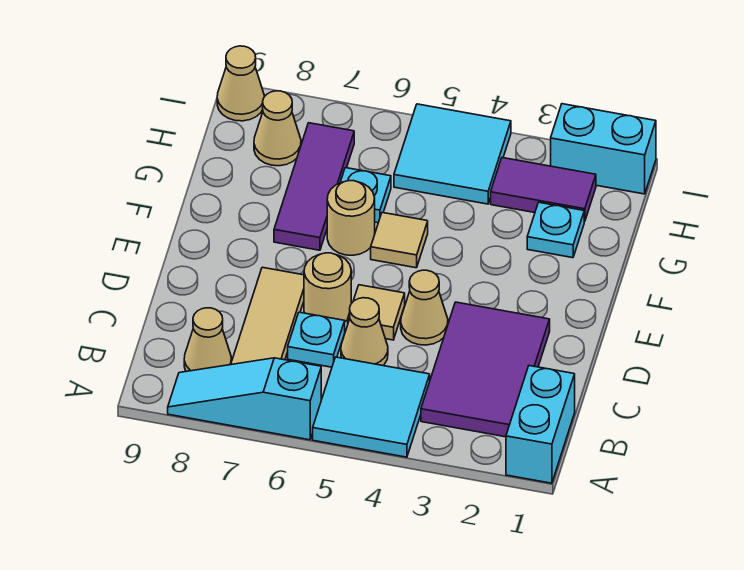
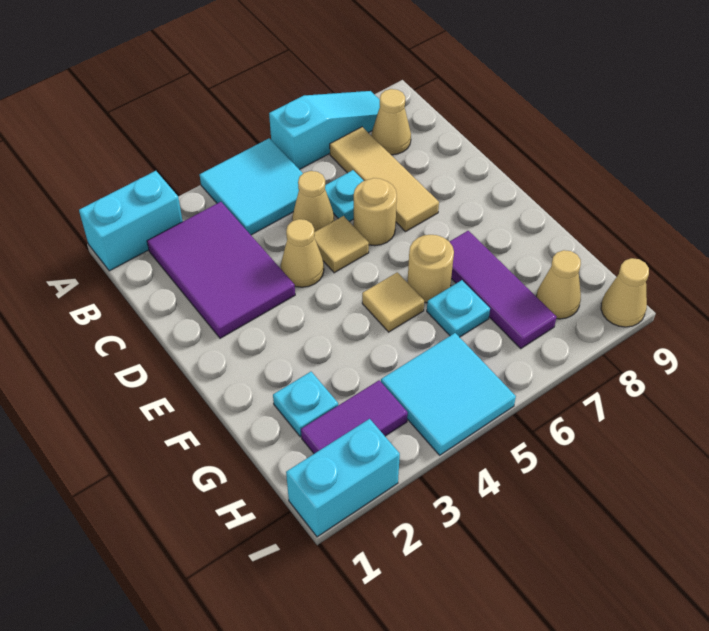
cyan 1x2 brick [506,366,575,483] -> cyan 1x2 brick turned to [79,171,183,271]

